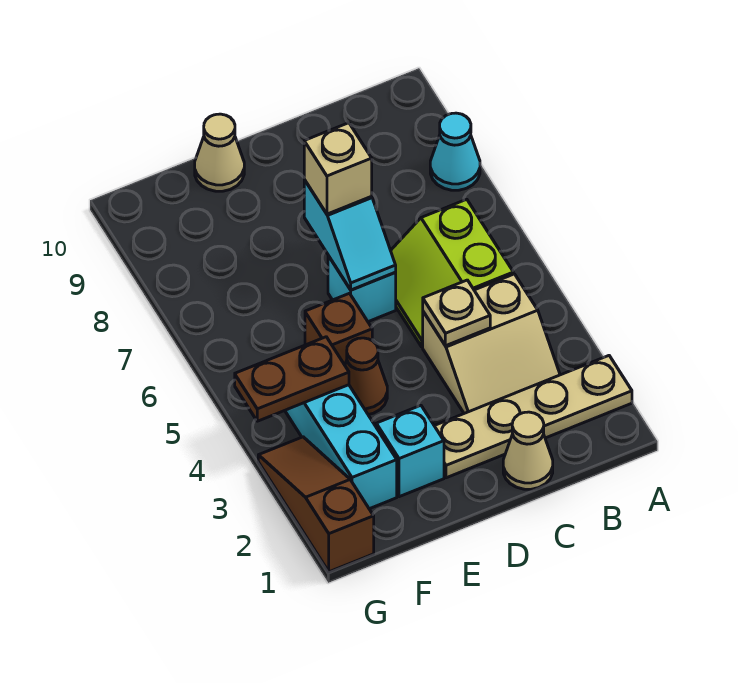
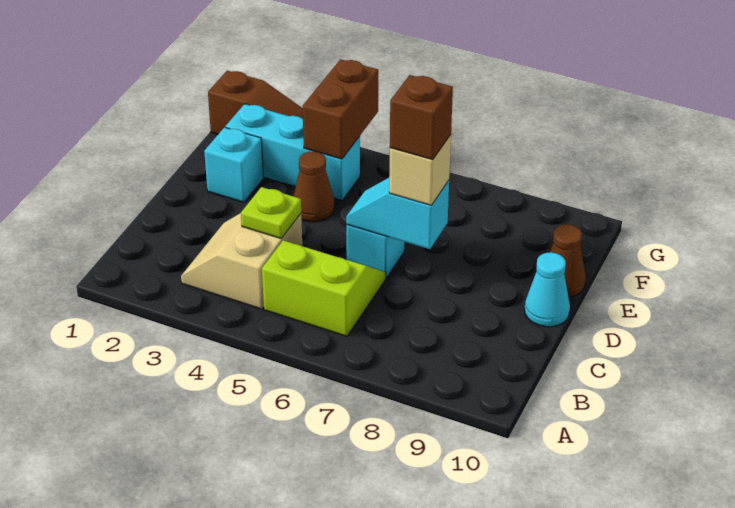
tan 1x4 plate [435,356,632,478] -> none
cyan 1x1 cone [430,113,480,190] -> cyan 1x1 cone moved to [524,252,570,327]
tan 1x1 cone [503,412,553,489] -> none
tan 1x1 plate [423,280,490,346] -> lime 1x1 plate [241,187,301,238]
brown 1x1 brick [305,293,372,365] -> brown 1x1 brick moved to [390,75,453,160]
tan 1x1 cone [195,114,244,191] -> brown 1x1 cone [549,224,586,297]
brown 1x2 plate [235,337,349,421] -> brown 1x2 brick [303,59,378,159]

